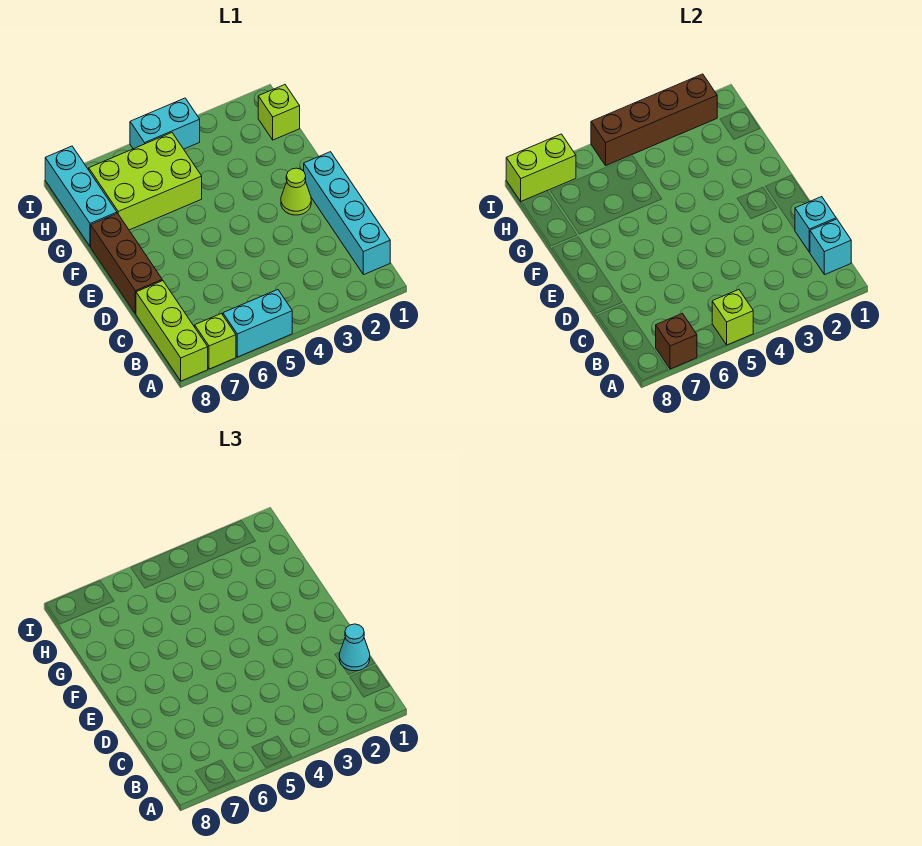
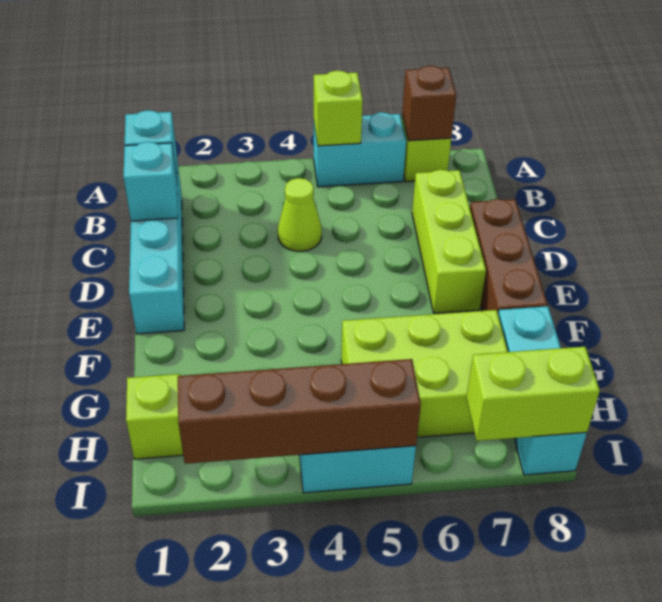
lime 1x3 brick [136,281,208,381] -> lime 1x3 brick moved to [412,170,486,313]
cyan 1x1 cone [339,624,370,671] -> none
lime 1x1 cone [281,168,311,215] -> lime 1x1 cone moved to [278,178,322,251]

